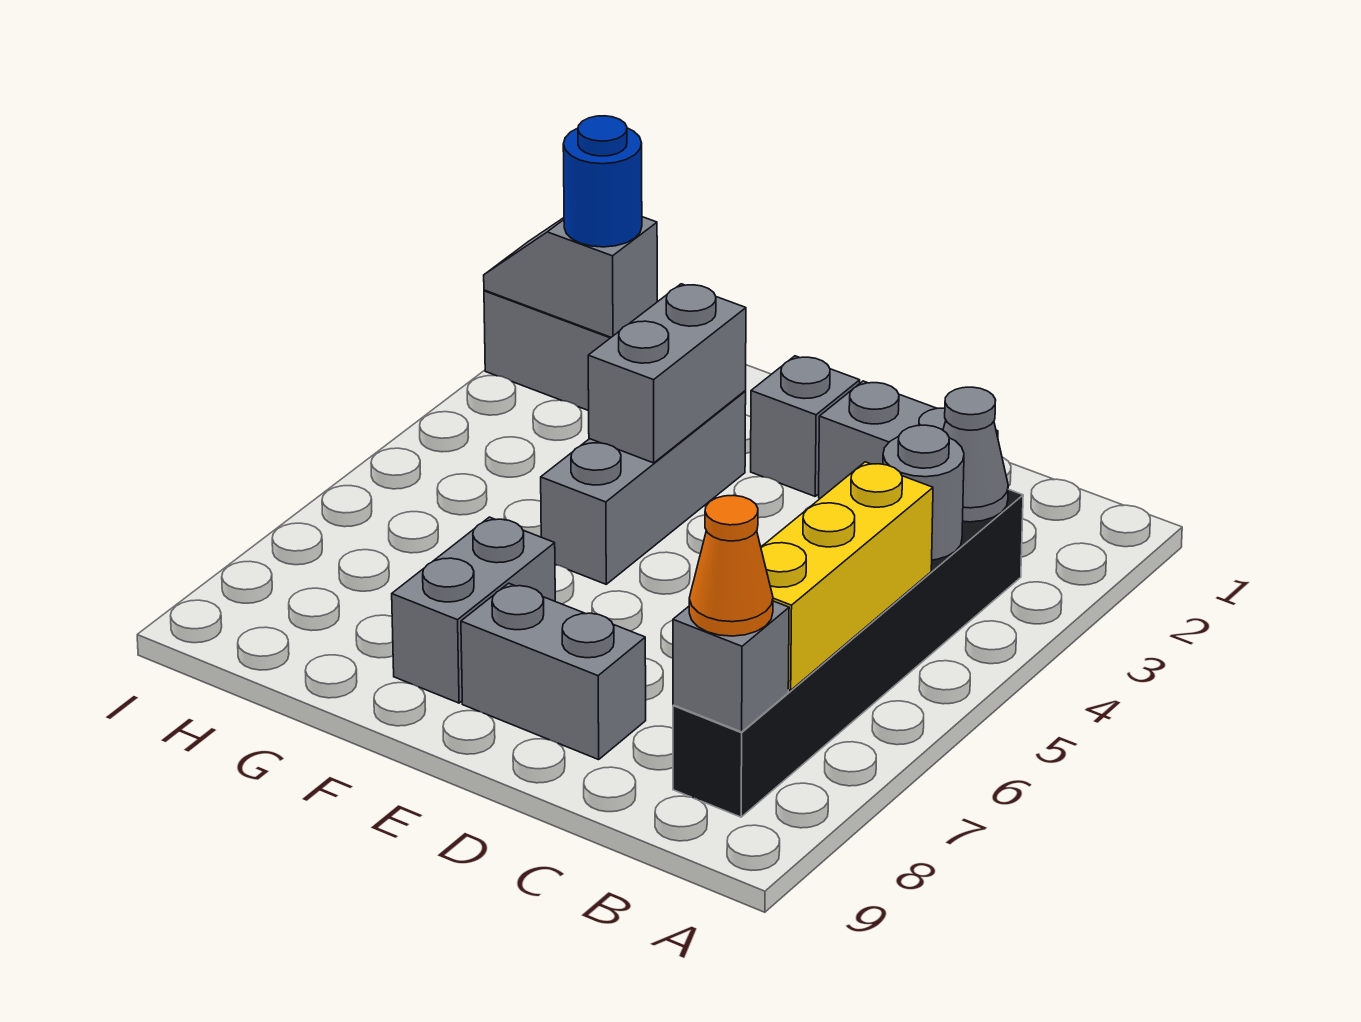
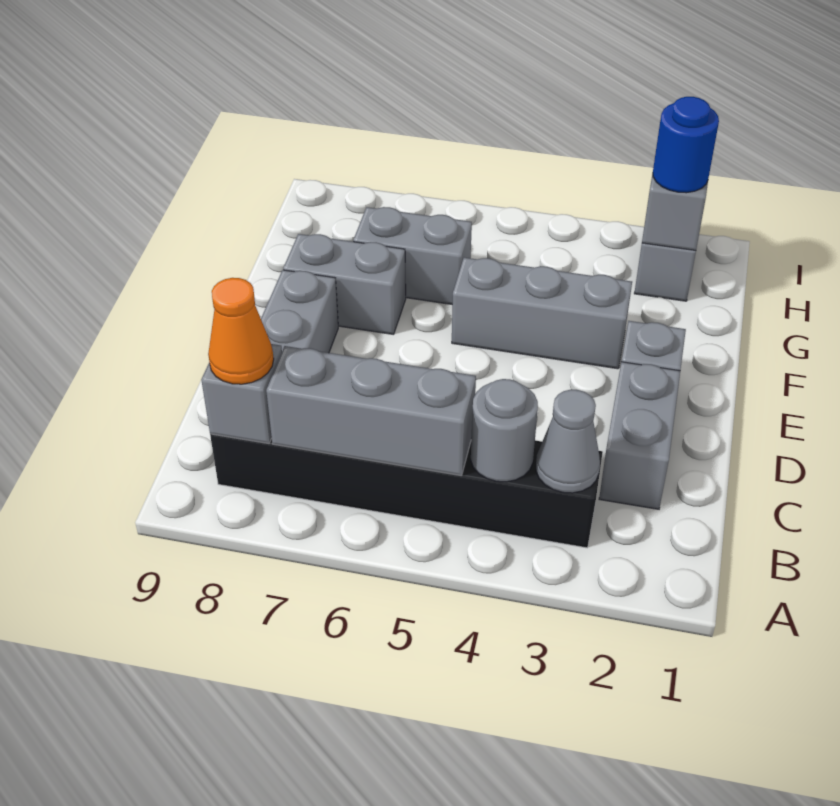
yellow 1x3 brick [761,462,933,690] -> grey 1x3 brick [266,346,476,476]
grey 1x2 brick [588,284,746,463] -> grey 1x2 brick moved to [353,207,472,304]

